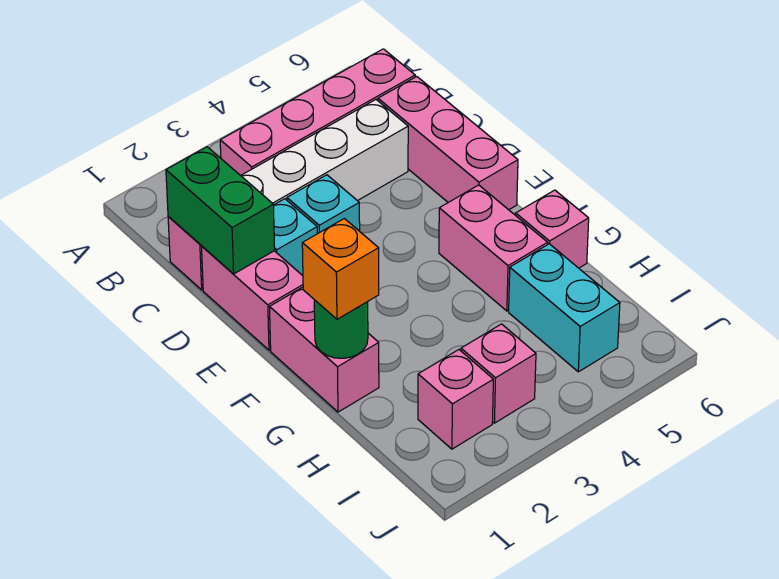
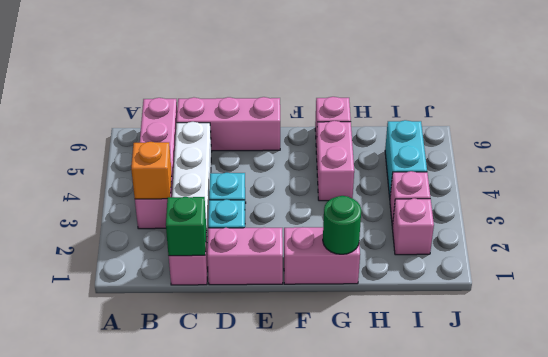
green 1x2 brick [166,147,275,274] -> green 1x1 brick [166,197,206,256]
pink 1x2 brick [439,185,548,311] -> pink 1x2 brick turned to [316,121,354,201]
orange 1x1 brick [302,218,379,319] -> orange 1x1 brick moved to [131,142,172,199]
cyan 1x2 brick [509,244,620,372] -> cyan 1x2 brick turned to [385,120,427,197]

